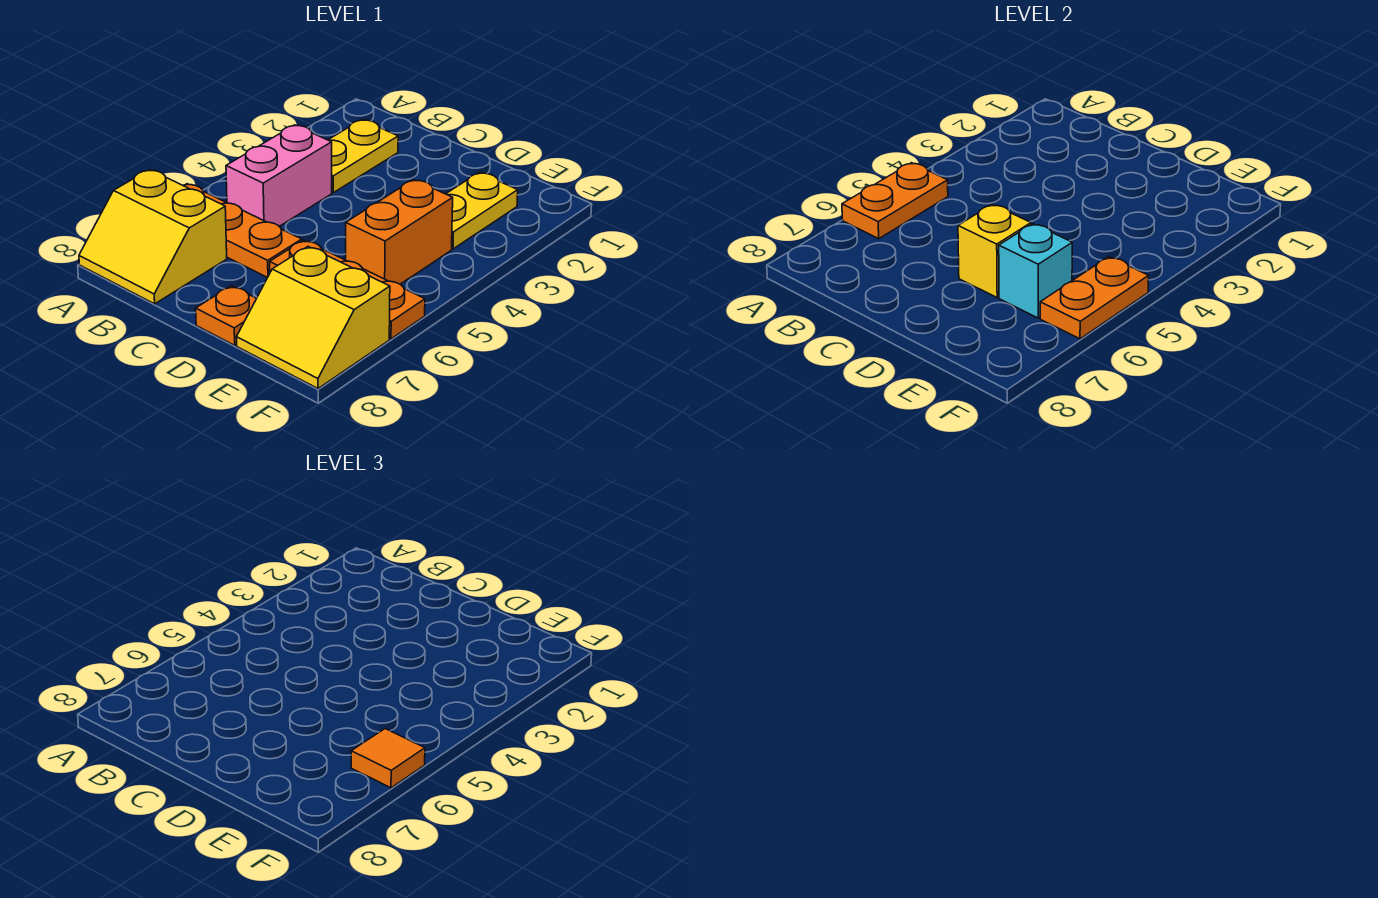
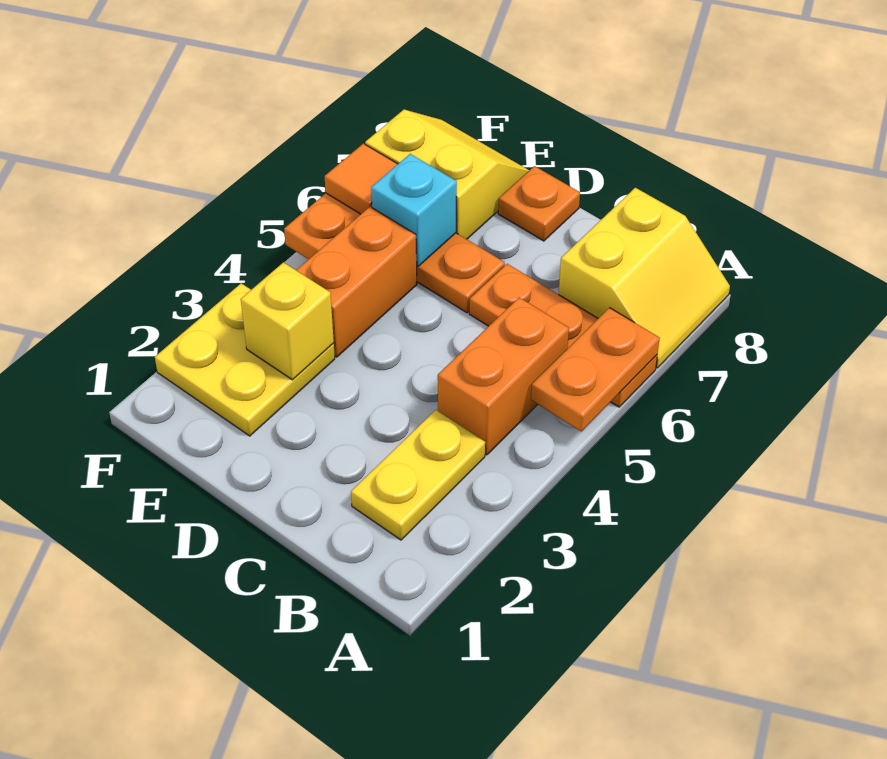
yellow 2x2 slope [79,170,227,304] -> yellow 2x2 slope turned to [559,188,730,368]
pink 1x2 brick [226,125,332,226] -> orange 1x2 brick [438,297,569,455]
yellow 1x1 brick [958,204,1031,297] -> yellow 1x1 brick moved to [241,262,334,380]
yellow 1x2 plate [446,172,518,249] -> yellow 2x2 plate [155,283,335,436]

